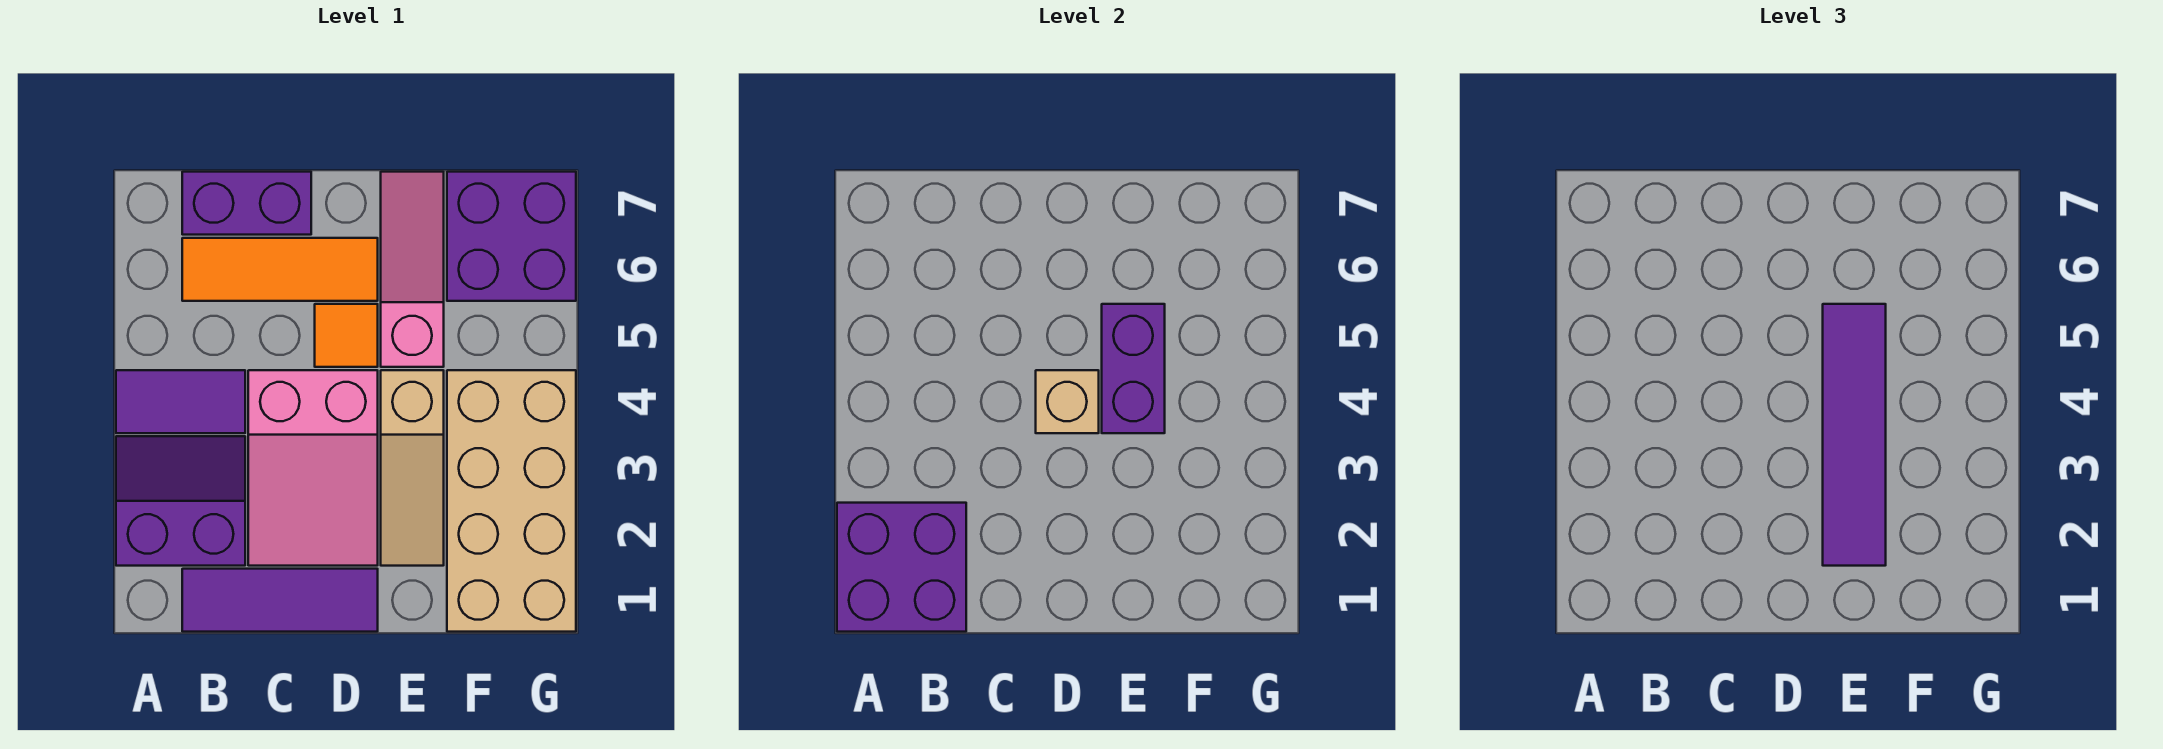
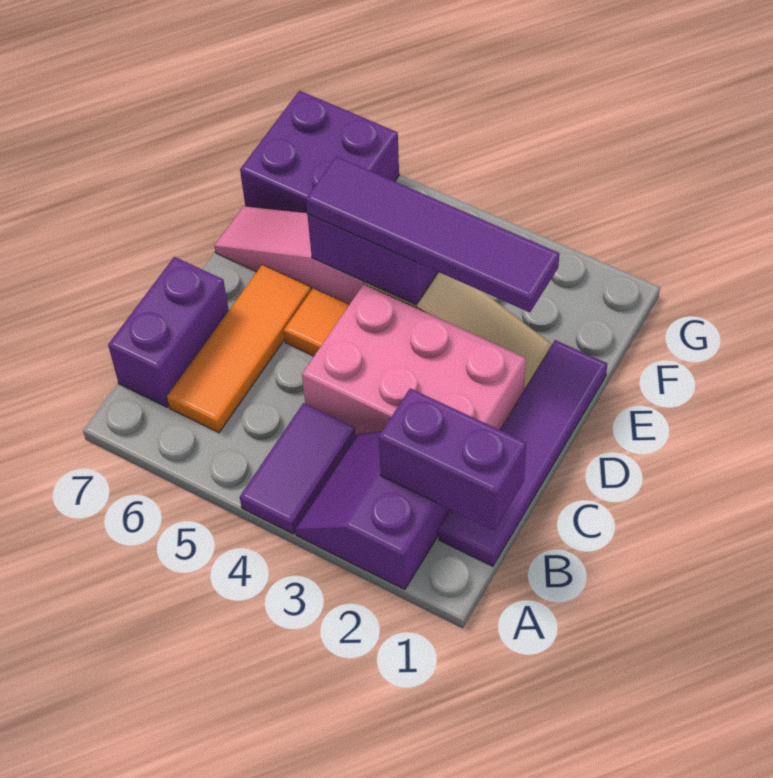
purple 2x2 brick [837,503,966,632] -> purple 1x2 brick [379,388,526,531]
purple 1x3 tile [182,569,378,632] -> purple 1x4 tile [439,340,607,566]
pink 2x3 slope [248,370,378,566] -> pink 2x3 brick [302,284,526,437]
tan 1x1 brick [1036,370,1099,433] -> none
tan 2x4 brick [447,370,576,632] -> none

